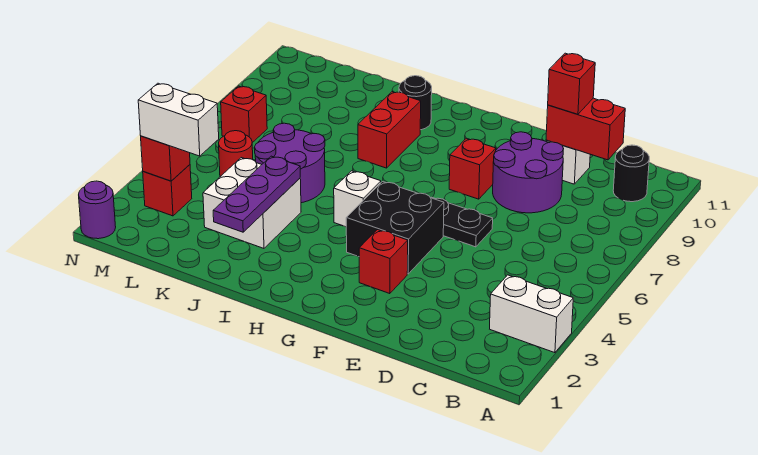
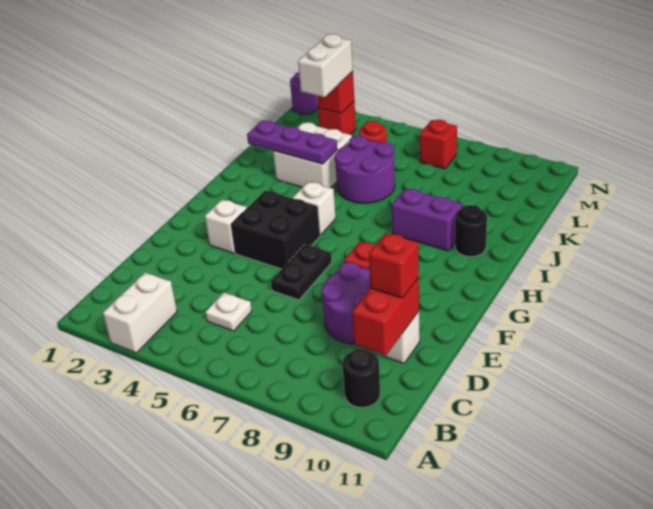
none -> white 1x1 plate [205,292,252,331]
red 1x1 brick [359,230,408,294] -> white 1x1 brick [205,200,247,253]
red 1x2 brick [358,92,421,168] -> purple 1x2 brick [391,188,462,251]

